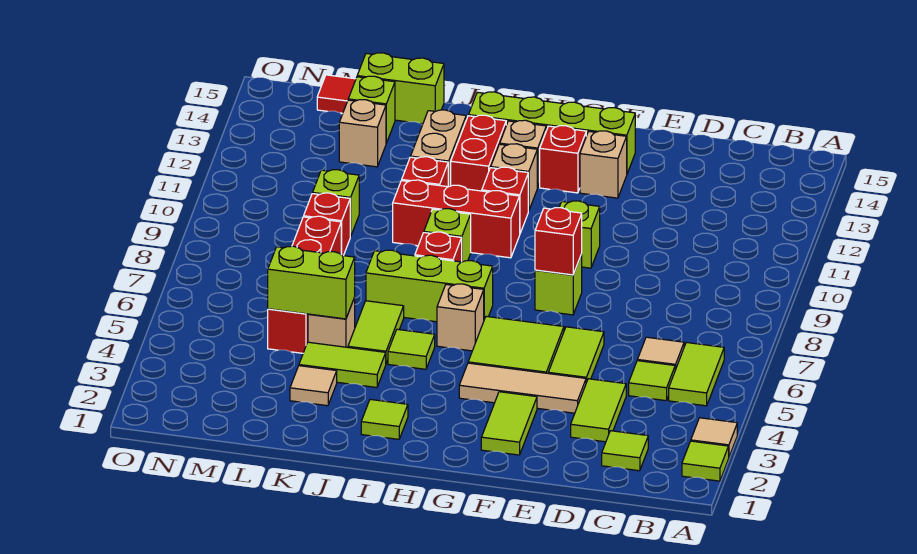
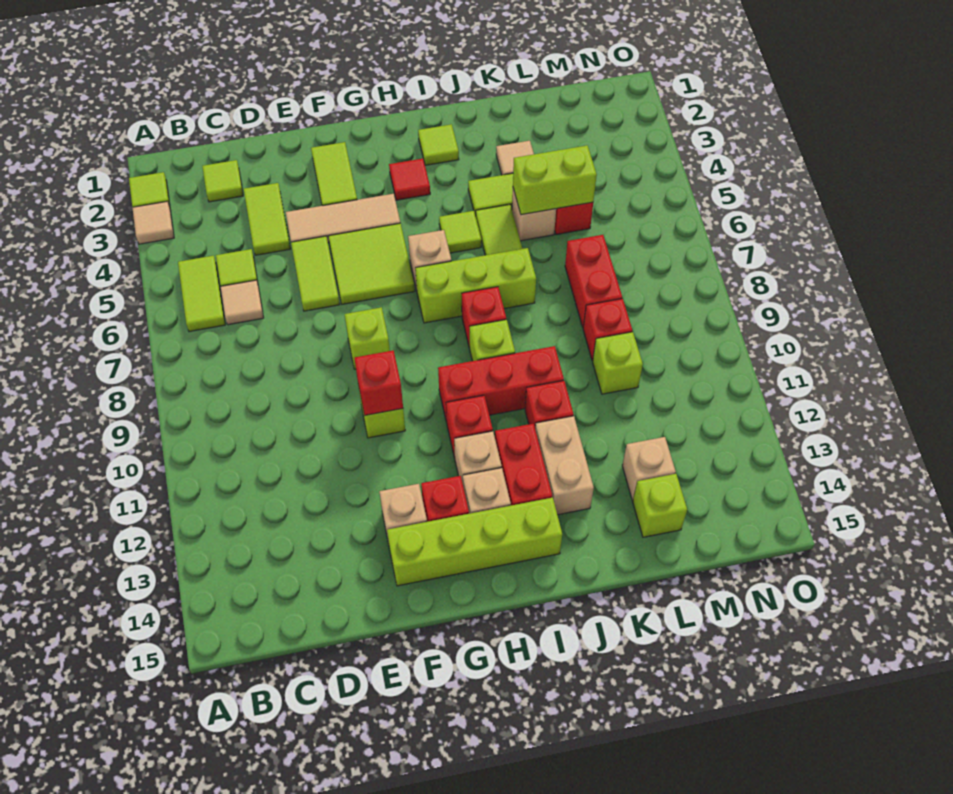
red 1x1 brick [535,208,582,275] -> red 1x1 brick moved to [354,350,403,415]
lime 1x2 brick [357,53,444,124] -> none
red 1x1 tile [317,75,356,113] -> red 1x1 tile moved to [389,159,430,200]

